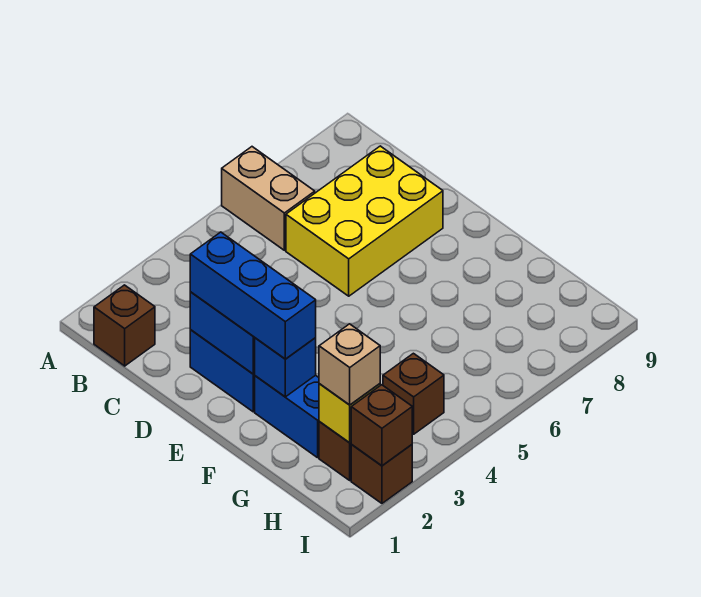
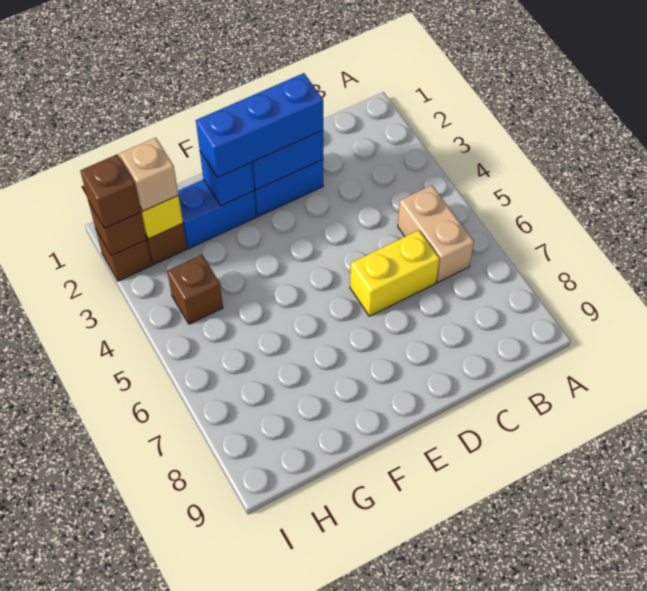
tan 1x2 brick [222,147,315,250] -> tan 1x2 brick turned to [398,185,474,282]
brown 1x1 brick [94,285,155,366] -> brown 1x1 brick moved to [80,154,141,228]
yellow 2x3 brick [286,146,443,296] -> yellow 1x2 brick [350,230,439,316]

